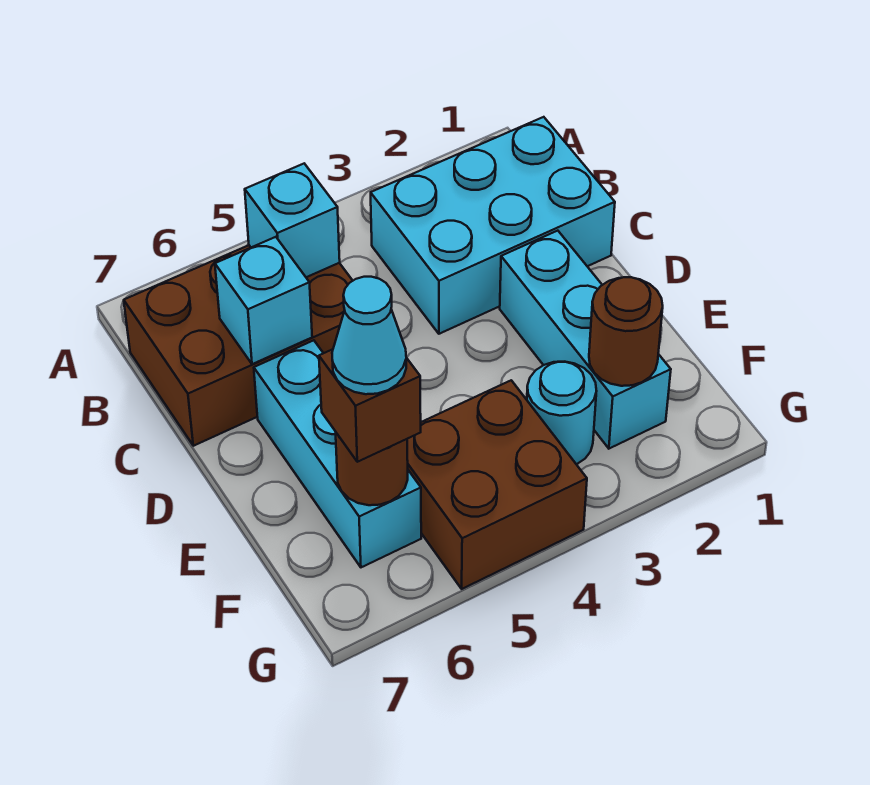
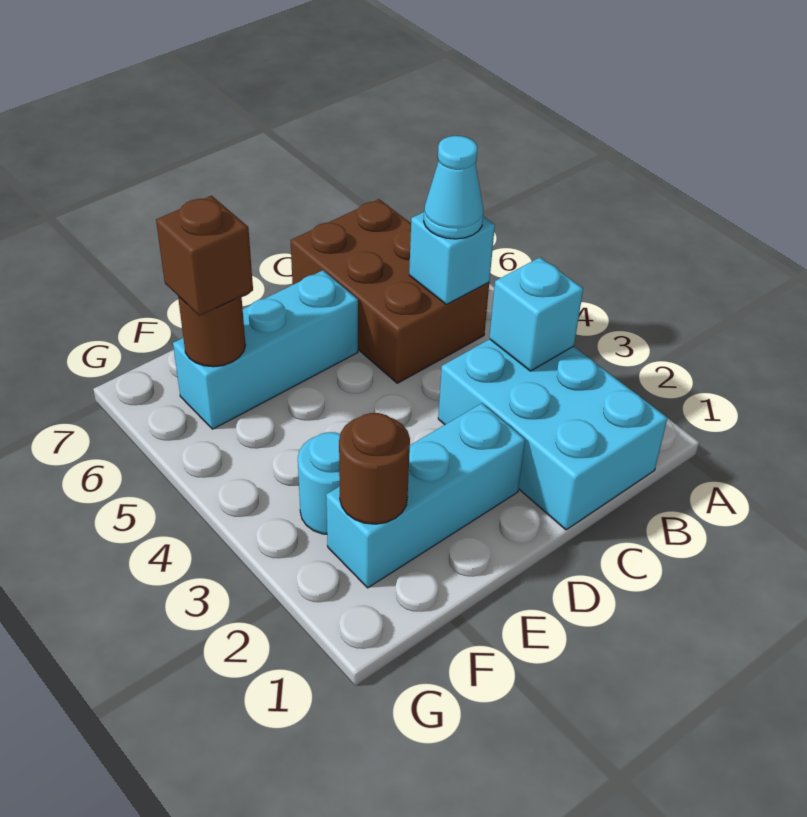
cyan 1x1 brick [215,237,312,364] -> cyan 1x1 brick moved to [489,257,583,371]
brown 2x2 brick [407,380,587,589] -> none
cyan 1x1 cone [332,277,406,394] -> cyan 1x1 cone moved to [424,136,483,239]

